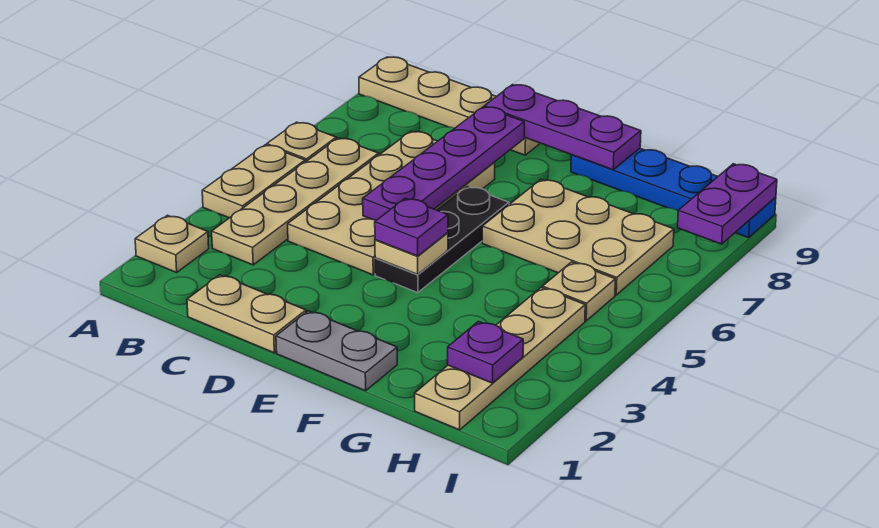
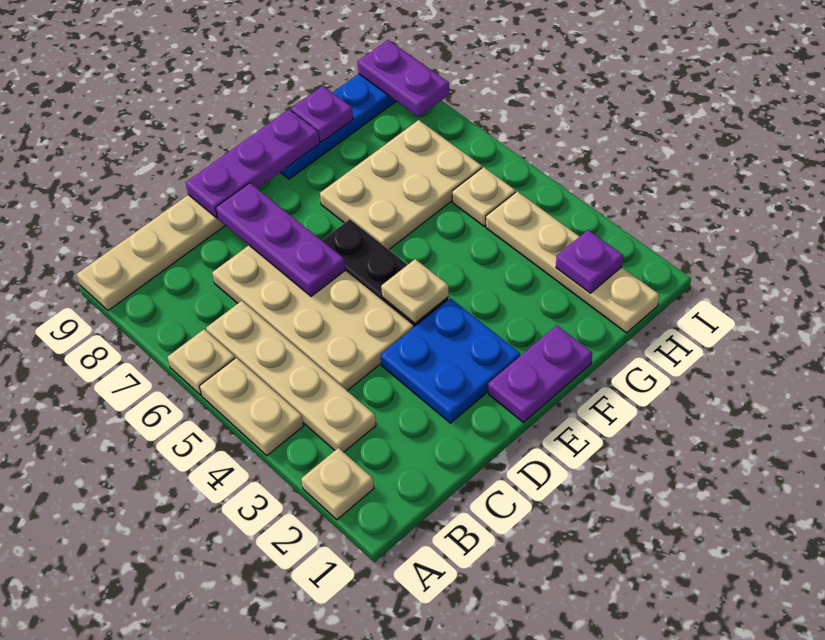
tan 1x2 plate [187,275,306,353] -> none
none -> blue 2x2 plate [381,298,520,423]
purple 1x4 plate [363,107,524,220] -> purple 1x3 plate [216,183,345,297]
grey 1x2 plate [276,311,397,391] -> purple 1x2 plate [488,325,592,423]
purple 1x1 plate [375,198,448,256] -> purple 1x1 plate moved to [291,86,353,142]

